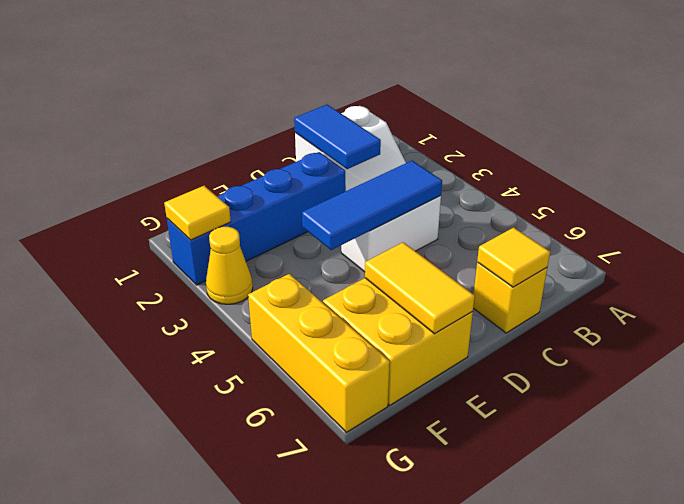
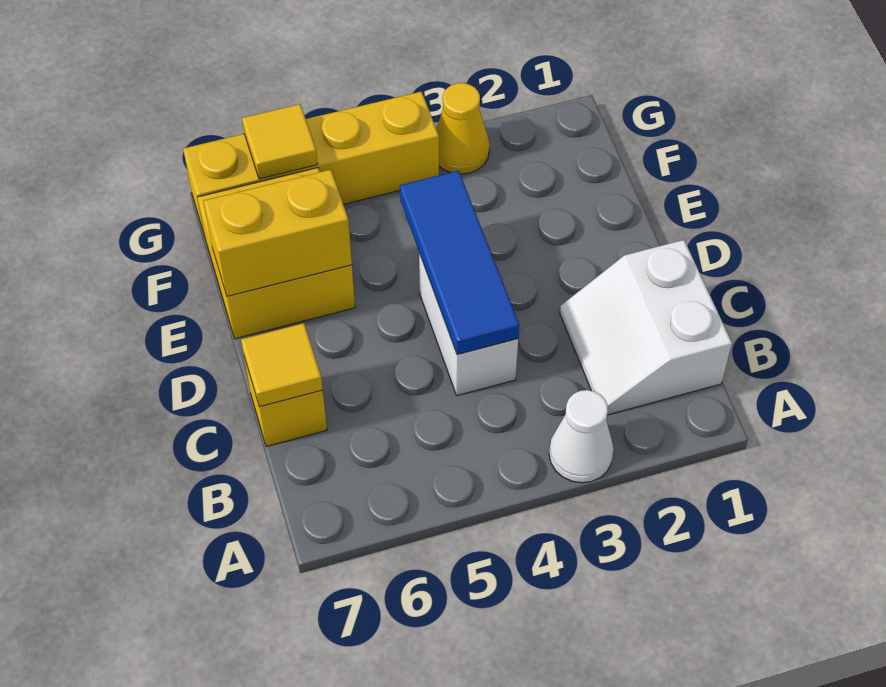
none -> white 1x1 cone [549,390,614,483]
blue 1x2 tile [294,105,381,169] -> none
blue 1x4 brick [167,152,346,285] -> none
yellow 1x2 tile [365,242,475,334] -> yellow 1x2 brick [204,170,352,296]
yellow 1x1 tile [164,186,231,240] -> yellow 1x1 tile moved to [242,104,317,179]
yellow 1x3 brick [248,274,390,432] -> yellow 1x4 brick [183,92,439,236]

